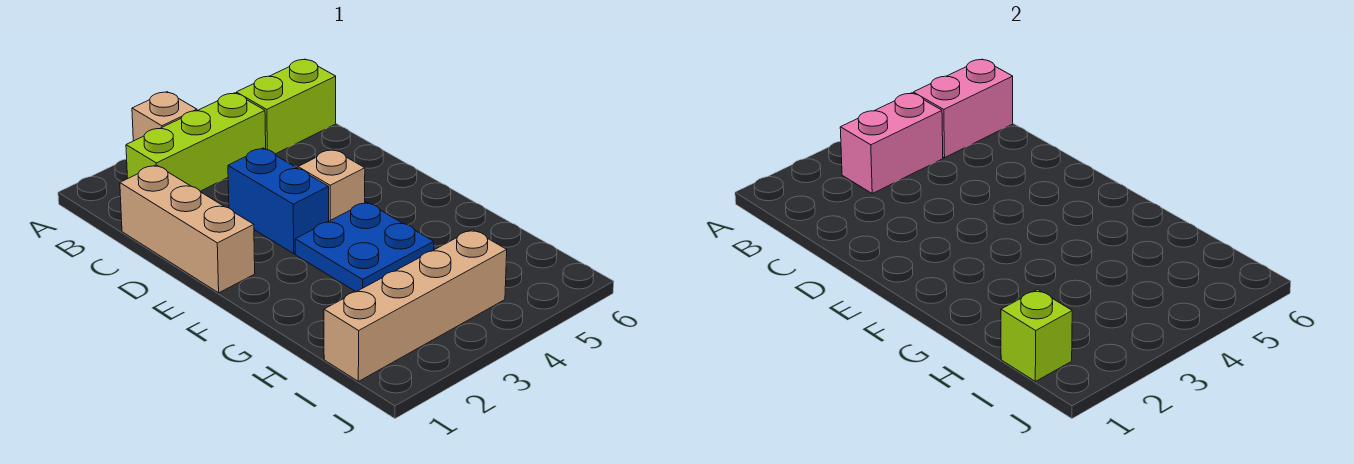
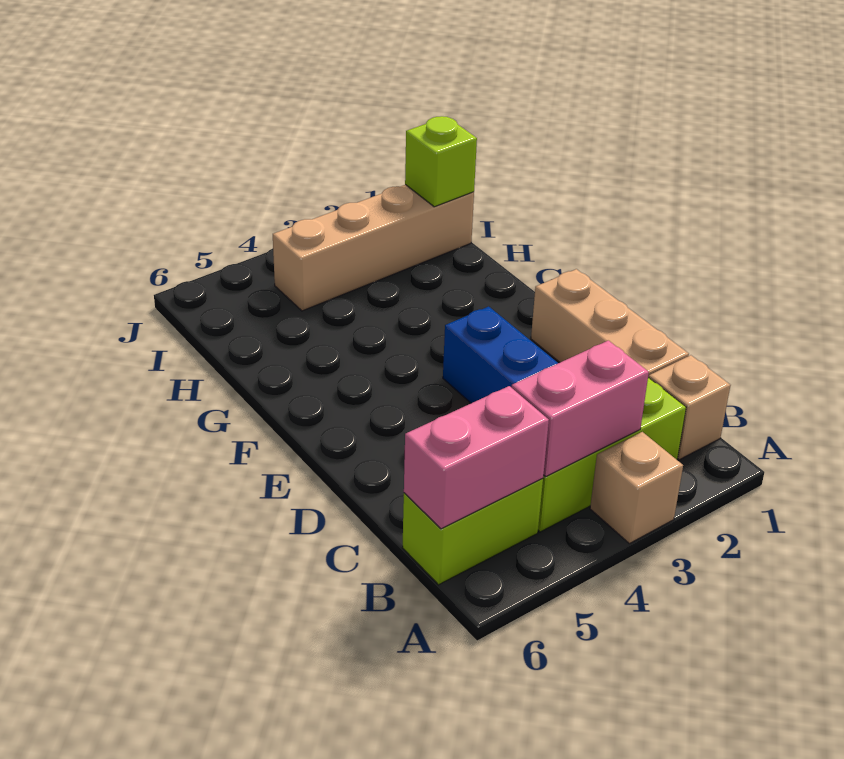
tan 1x1 brick [298,149,365,221] -> tan 1x1 brick moved to [649,355,731,460]
blue 2x2 plate [295,202,434,292] -> none

